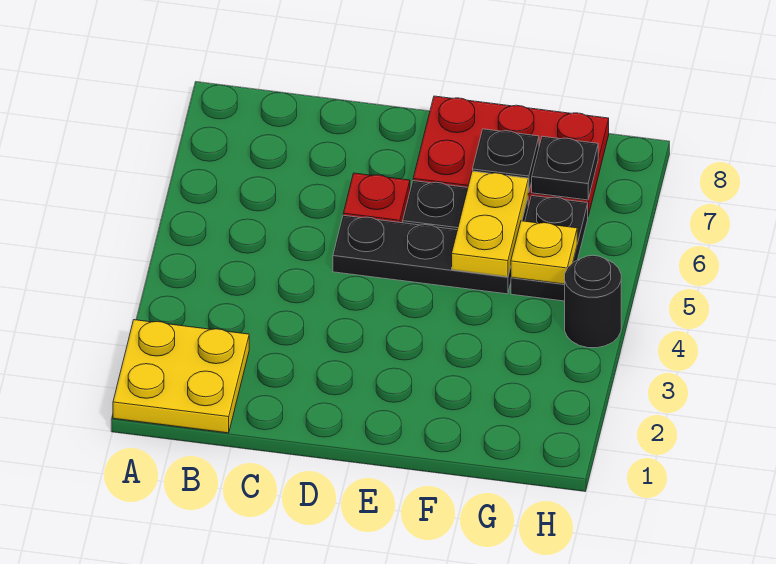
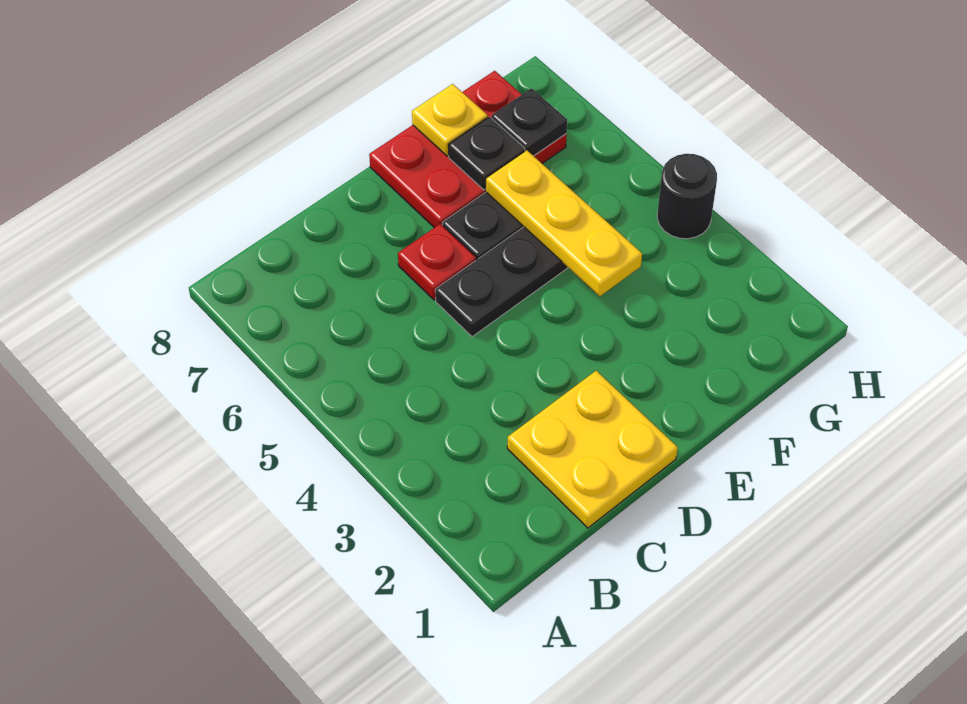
yellow 2x2 plate [113,320,249,433] -> yellow 2x2 plate moved to [507,371,678,528]
yellow 1x2 plate [452,171,528,277] -> yellow 1x3 plate [486,150,642,296]
black 1x2 plate [511,196,588,301] -> none
yellow 1x1 plate [511,221,577,284] -> yellow 1x1 plate moved to [412,84,488,156]

